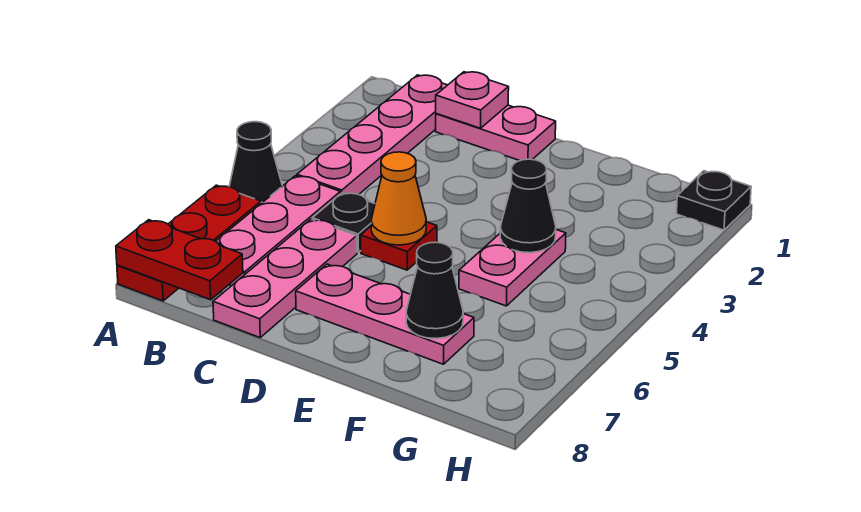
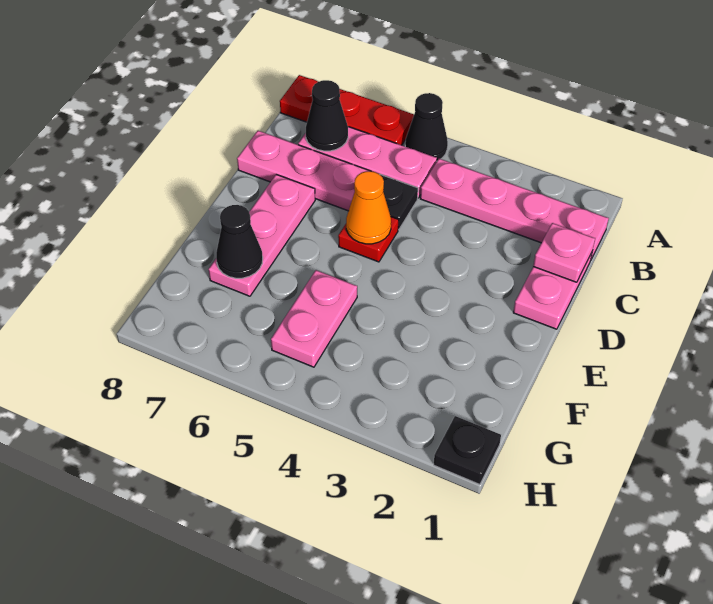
red 1x2 plate [116,220,243,300] -> none
pink 1x2 plate [459,230,566,306] -> pink 1x2 plate turned to [271,270,357,367]
black 1x1 cone [500,159,556,253] -> black 1x1 cone moved to [306,80,348,151]

